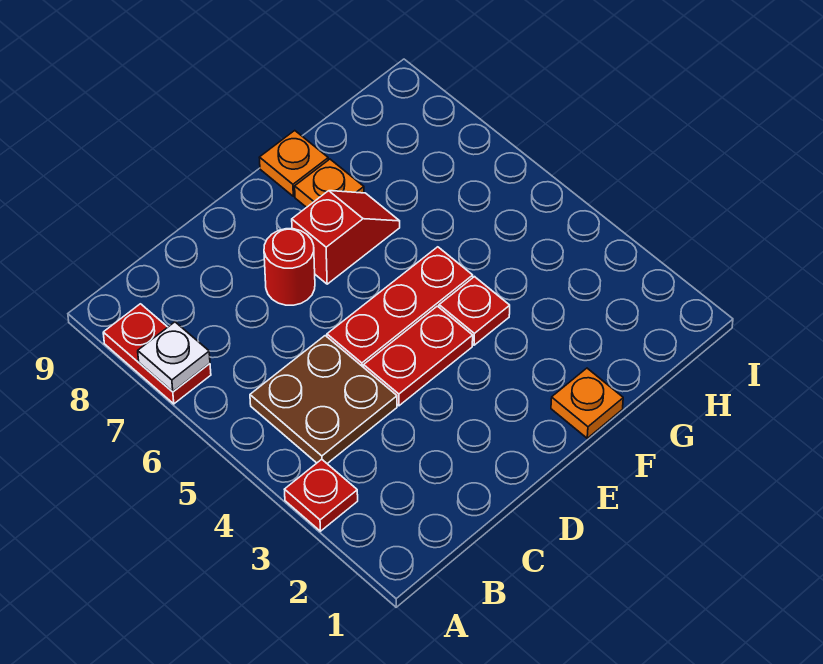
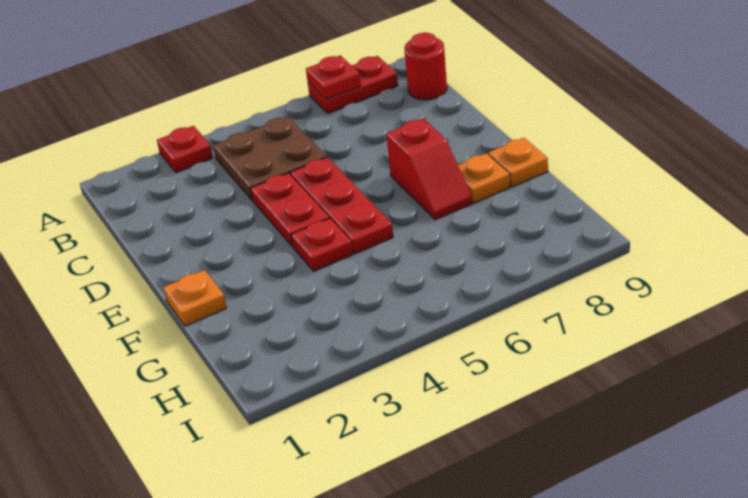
white 1x1 plate [138,322,210,392] -> red 1x1 plate [306,55,361,100]
red 1x1 round brick [264,229,315,305] -> red 1x1 round brick moved to [404,33,447,100]

